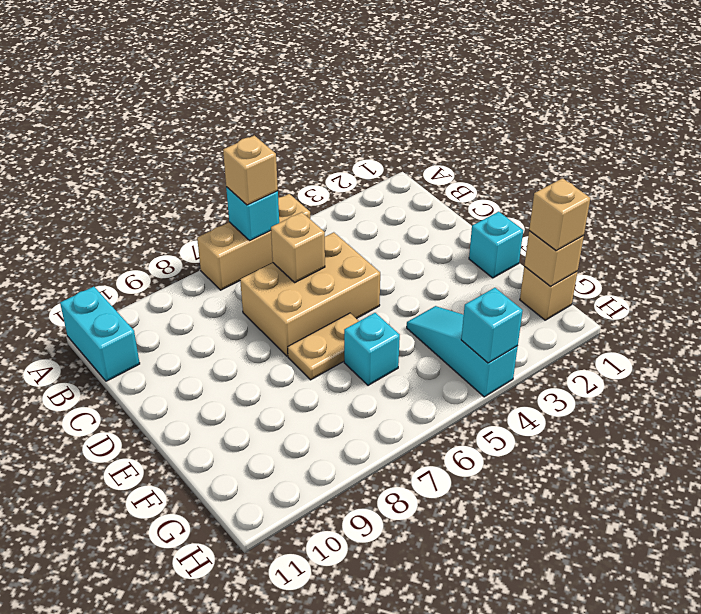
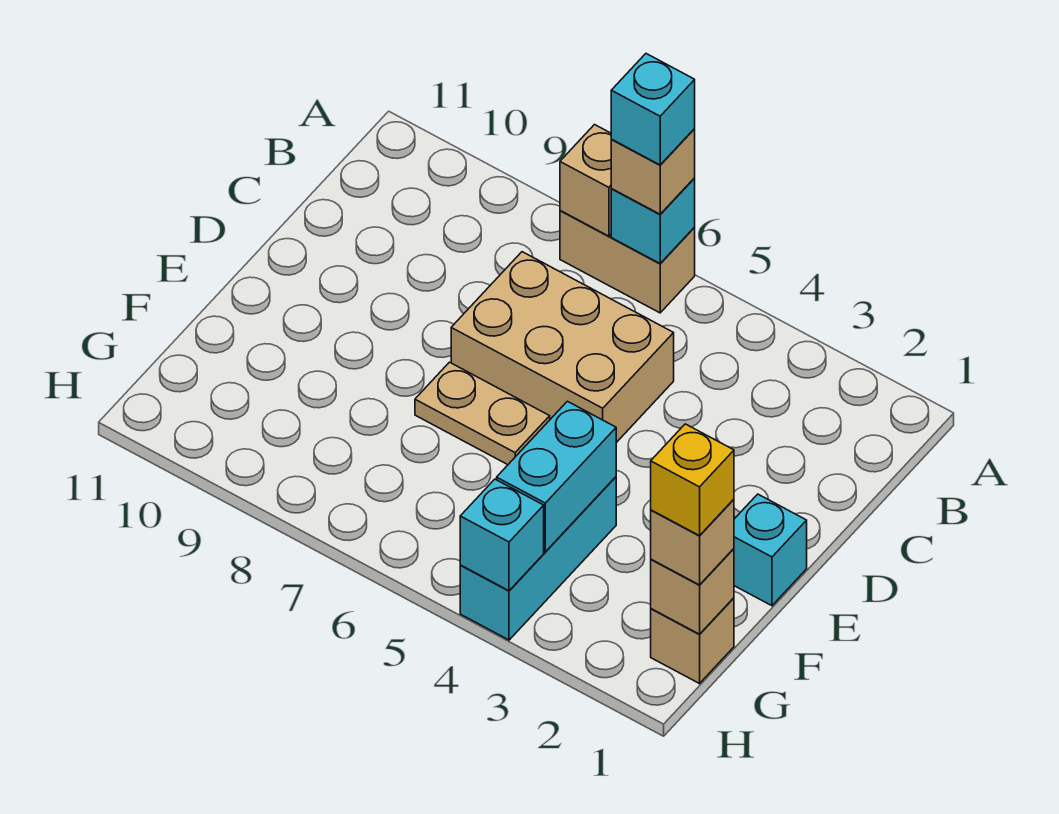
tan 1x3 brick [197,194,310,290] -> tan 1x2 brick [560,211,695,313]
cyan 1x2 brick [60,287,140,381] -> cyan 1x2 brick moved to [497,401,616,552]
tan 1x1 brick [271,212,325,282] -> tan 1x1 brick moved to [560,125,612,236]
cyan 1x3 slope [407,306,518,397] -> cyan 1x3 brick [460,477,616,640]
cyan 1x1 brick [344,313,400,385] -> cyan 1x1 brick moved to [611,54,695,165]
none -> yellow 1x1 brick [651,424,734,536]

